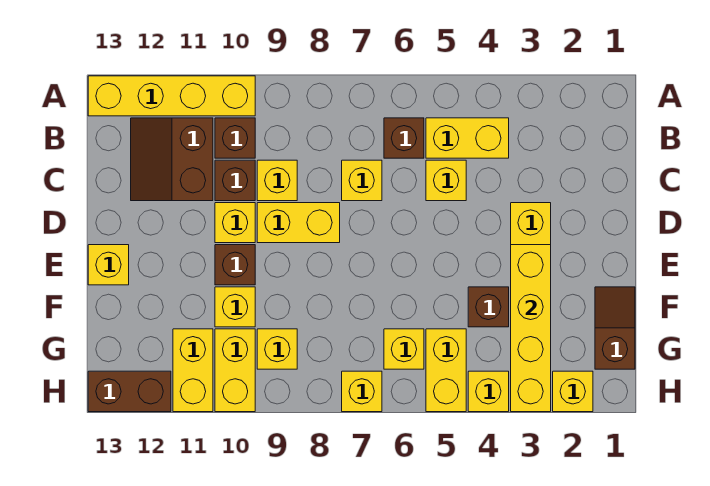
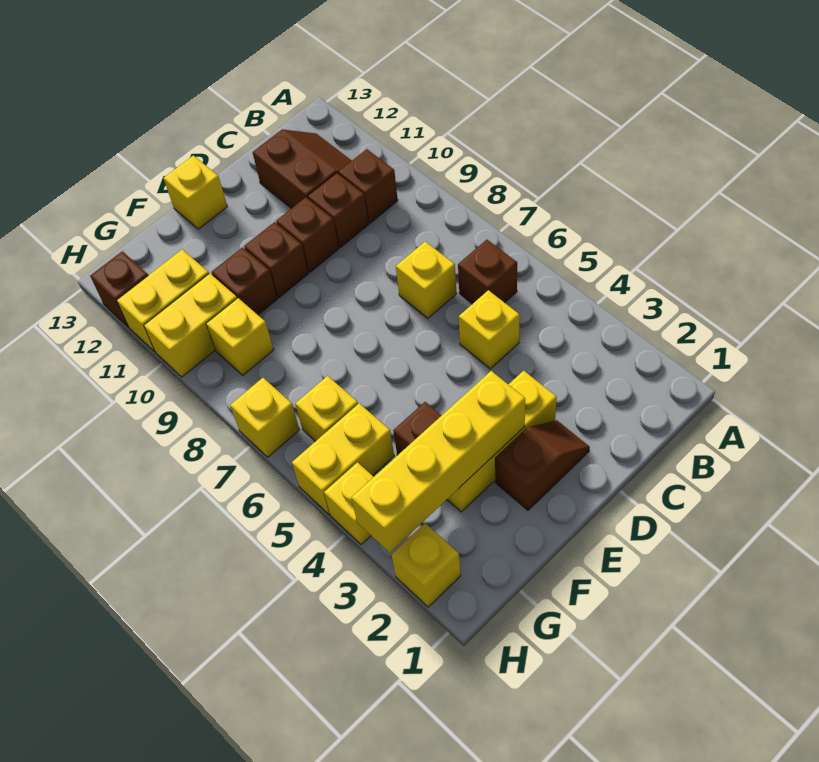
yellow 1x4 brick [88,76,255,116] -> none
yellow 1x2 brick [426,118,509,158] -> none
brown 2x2 slope [131,118,213,201] -> brown 2x2 slope turned to [253,129,352,209]
yellow 1x1 brick [257,160,297,201] -> none
yellow 1x2 brick [257,203,340,243] -> none
yellow 1x1 brick [215,203,255,243] -> brown 1x1 brick [276,197,339,272]
brown 1x2 slope [595,287,635,369] -> brown 1x2 slope moved to [495,420,590,510]
yellow 1x1 brick [215,287,255,327] -> brown 1x1 brick [212,247,277,315]
brown 1x2 brick [88,371,171,412] -> brown 1x1 brick [90,251,148,327]

